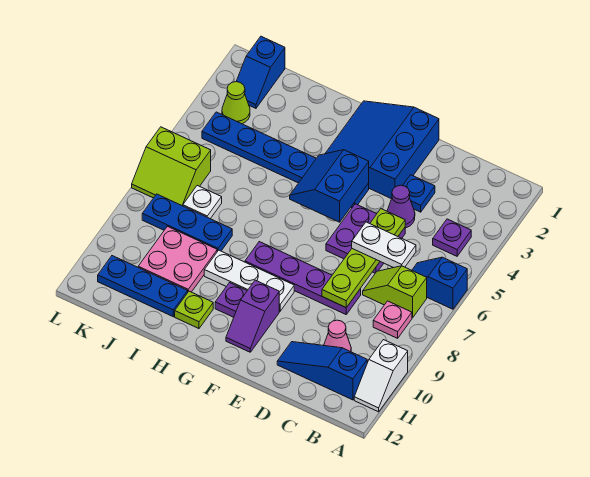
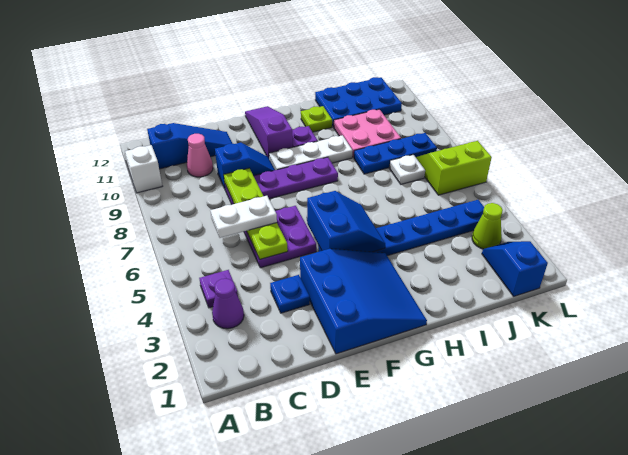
blue 1x2 slope [412,257,467,309] -> blue 1x2 slope moved to [215,143,275,189]
lime 1x2 slope [363,266,427,318] -> none
pink 1x1 plate [373,301,412,338] -> none
purple 1x1 cone [387,185,415,228] -> purple 1x1 cone moved to [212,279,244,329]
purple 1x2 slope [226,280,279,352] -> purple 1x3 slope [245,106,293,158]
blue 1x3 plate [98,256,188,317] -> blue 2x3 plate [315,77,402,127]

